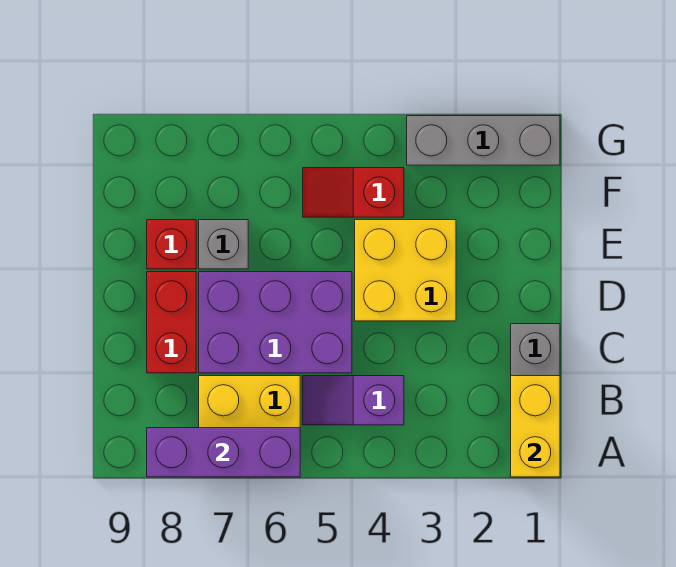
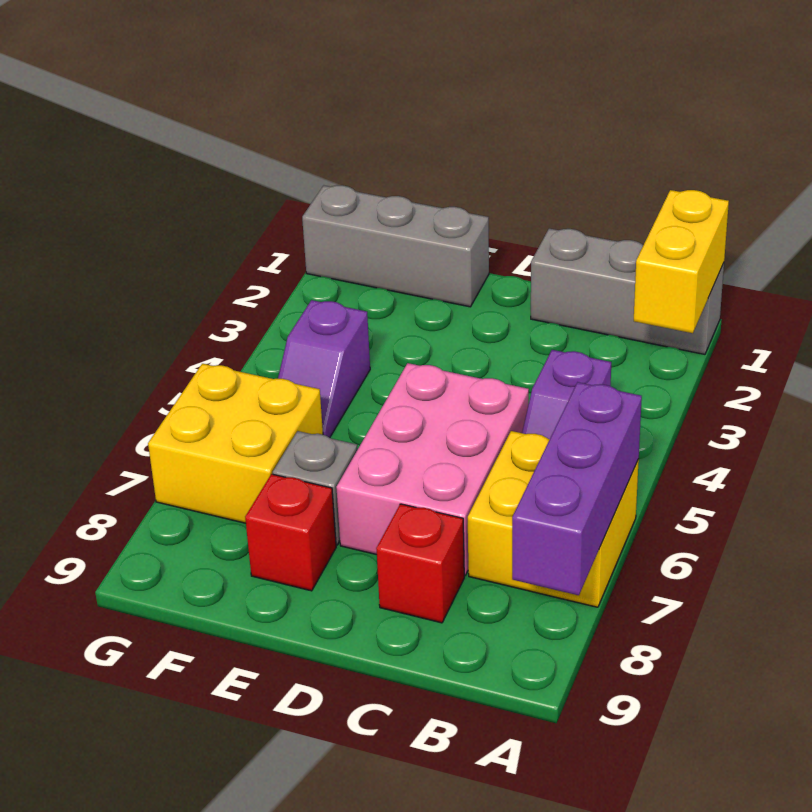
yellow 1x2 brick [511,376,560,477] -> yellow 1x2 brick turned to [634,190,729,333]
purple 2x3 brick [199,272,352,373] -> pink 2x3 brick [336,363,529,576]
red 1x2 brick [147,272,196,373] -> red 1x1 brick [376,504,464,623]
yellow 2x2 brick [355,220,456,321] -> yellow 2x2 brick moved to [148,364,323,523]
red 1x2 slope [303,168,404,217] -> purple 1x2 slope [278,300,370,438]
grey 1x3 brick [407,116,560,165] -> grey 1x3 brick turned to [302,185,489,307]

